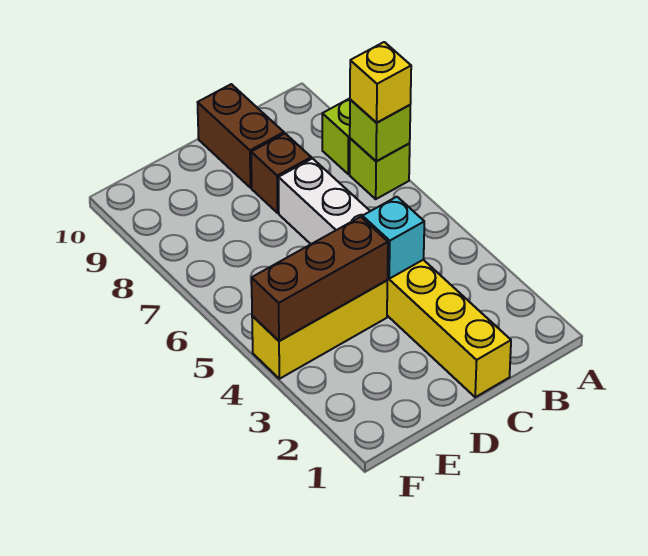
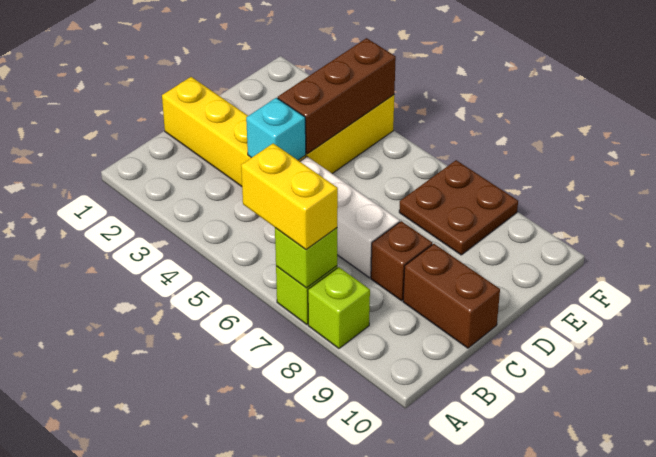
yellow 1x1 brick [350,42,411,123] -> yellow 1x2 brick [241,143,338,249]
none -> brown 2x2 plate [399,160,518,255]

